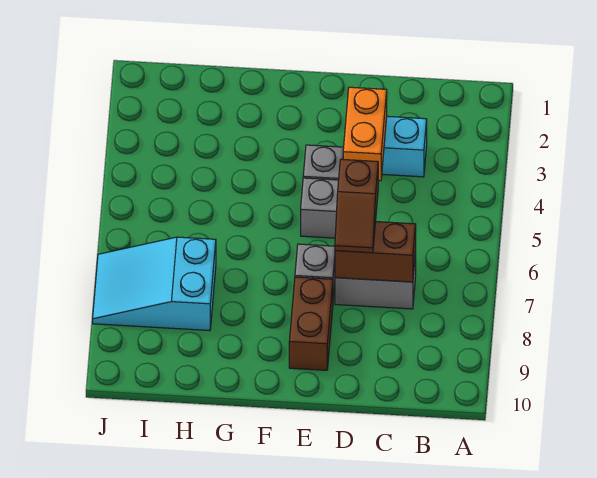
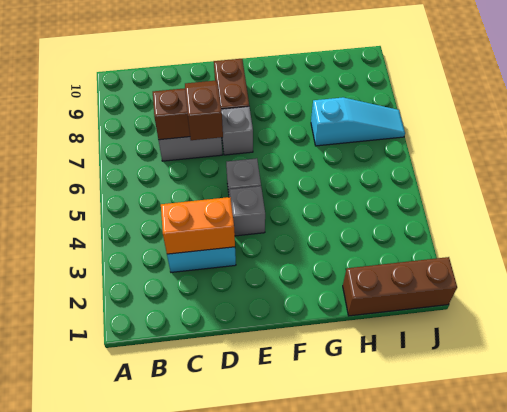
orange 1x2 brick [343,87,387,181] -> orange 1x2 brick turned to [161,197,235,254]
none -> brown 1x3 brick [343,257,457,316]
cyan 2x3 slope [93,237,216,331] -> cyan 1x3 slope [311,97,405,146]

